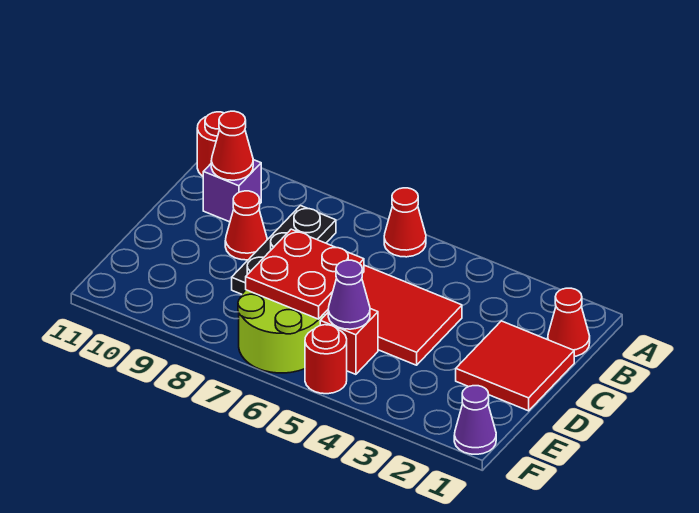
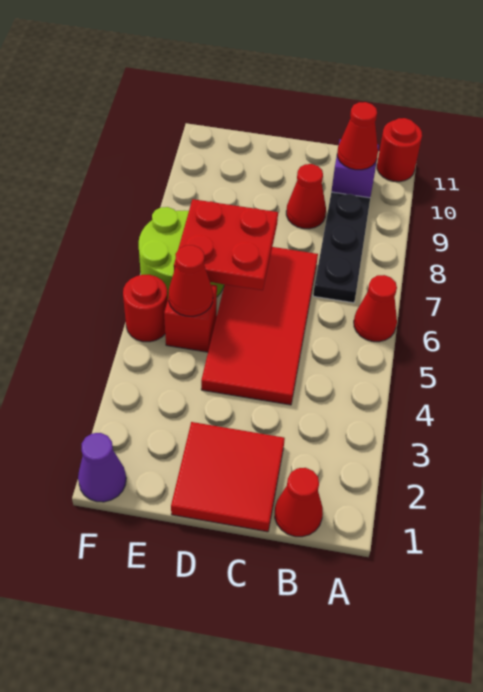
black 1x3 plate [232,206,336,294] -> black 1x3 plate turned to [313,192,370,303]
purple 1x1 cone [328,260,370,329] -> red 1x1 cone [168,245,213,316]

